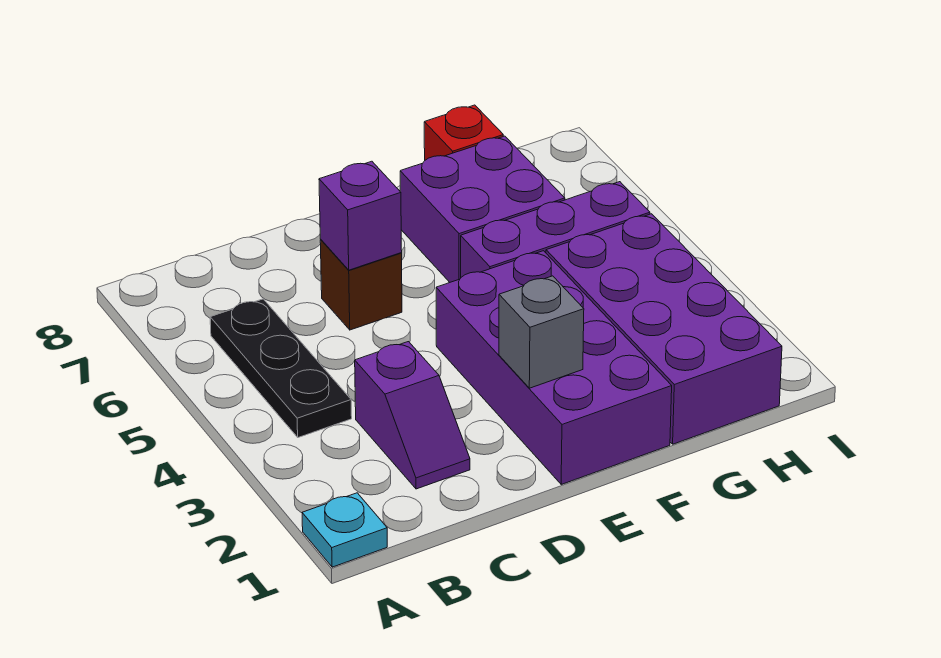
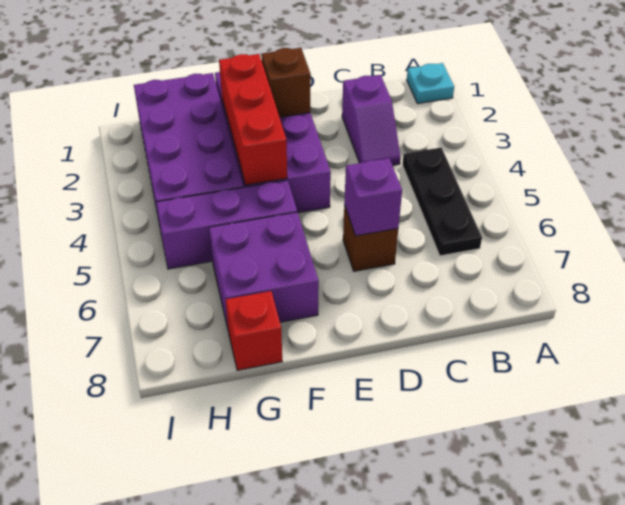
purple 1x2 slope [355,342,470,489] -> purple 1x2 slope turned to [342,75,401,165]
grey 1x1 brick [499,276,584,388] -> brown 1x1 brick [261,48,311,117]
none -> red 1x3 brick [219,54,287,185]

